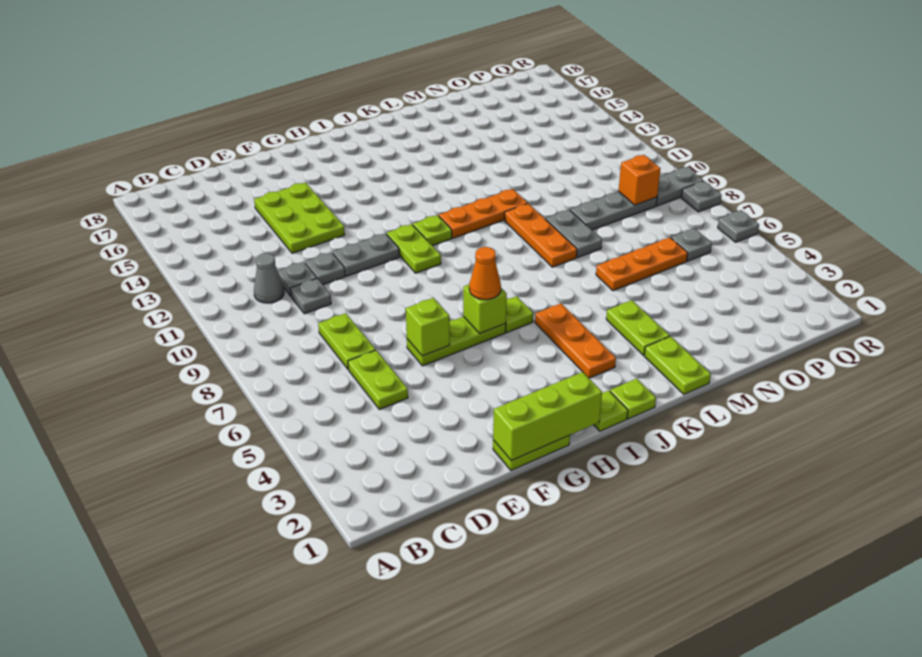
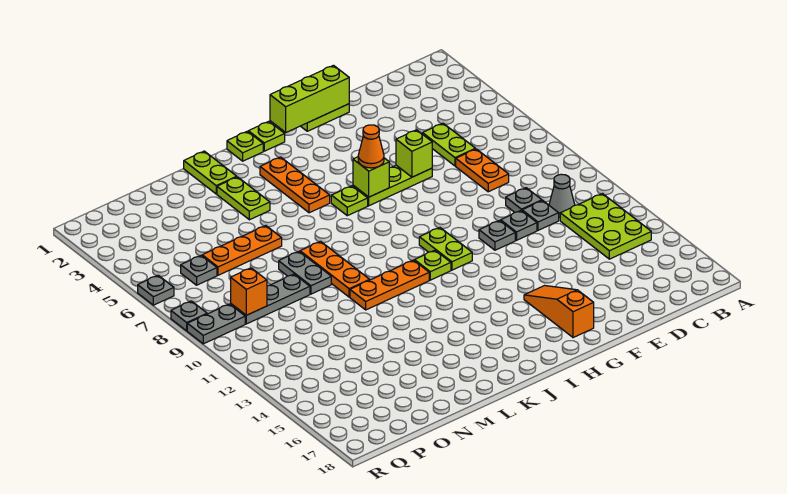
lime 1x2 plate [318,313,375,369] -> orange 1x2 plate [456,149,509,192]
lime 2x3 plate [254,182,345,253] -> lime 2x3 plate moved to [560,194,651,259]
grey 1x2 plate [333,233,399,276] -> grey 1x1 plate [479,220,515,250]
none -> orange 1x3 slope [524,285,594,338]

